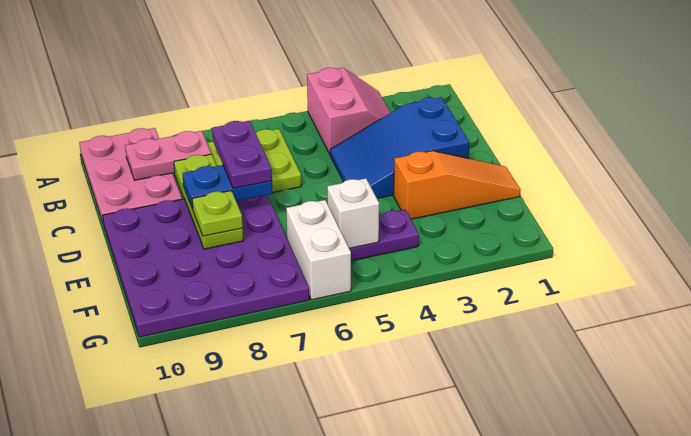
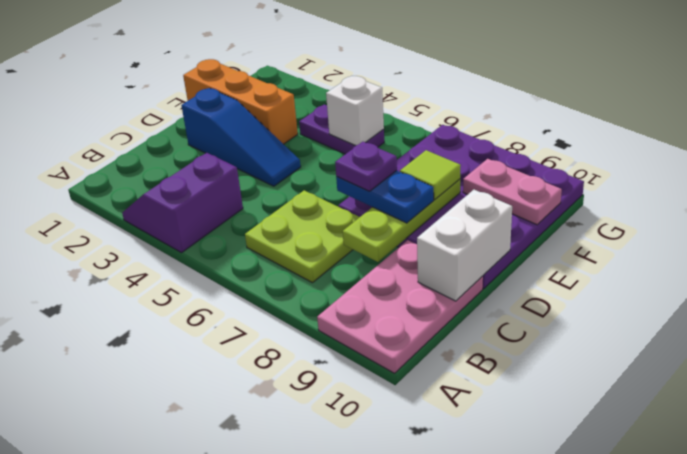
pink 2x2 slope [307,68,391,154] -> purple 2x2 slope [122,153,243,253]
pink 1x2 plate [125,131,211,180] -> pink 1x2 plate moved to [463,159,562,225]
blue 2x3 slope [330,97,470,198] -> blue 1x3 slope [181,88,301,186]
purple 1x2 plate [212,121,272,188] -> purple 1x1 plate [335,142,397,191]
orange 1x3 slope [394,151,521,219] -> orange 1x3 brick [183,59,298,144]
lime 1x1 plate [192,191,243,236] -> lime 1x1 tile [400,150,461,200]
white 1x2 brick [286,200,351,300] -> white 1x2 brick moved to [417,190,512,301]

